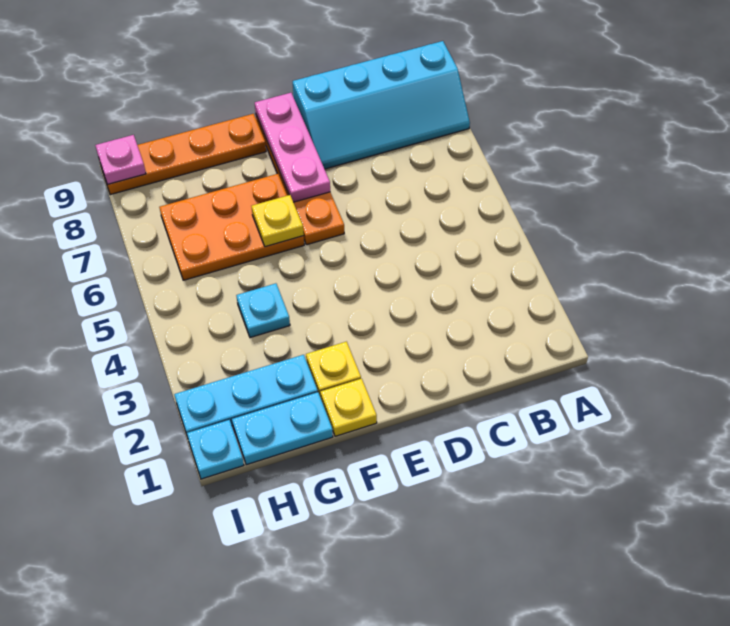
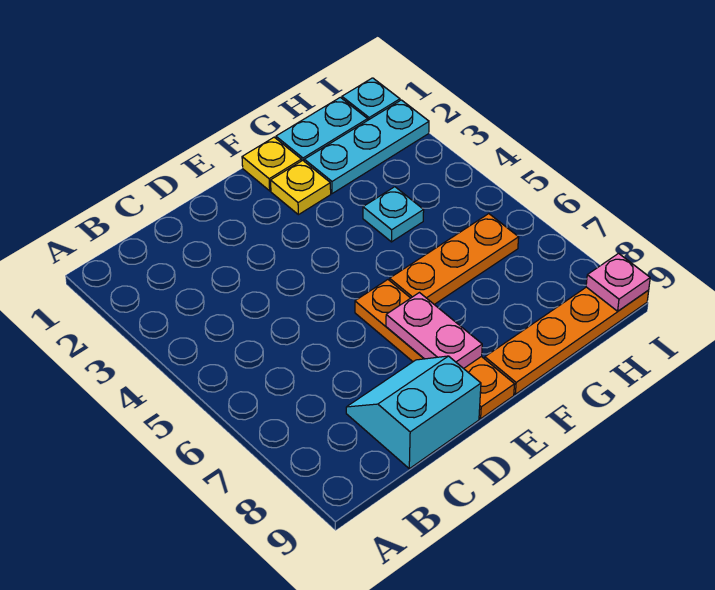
cyan 2x4 slope [293,41,470,169] -> cyan 2x2 slope [346,356,481,469]
pink 1x3 plate [255,93,330,202] -> pink 1x2 plate [386,293,482,369]
orange 2x3 plate [159,174,304,280] -> orange 1x3 plate [390,214,519,304]
yellow 1x1 plate [251,195,304,247] -> none

